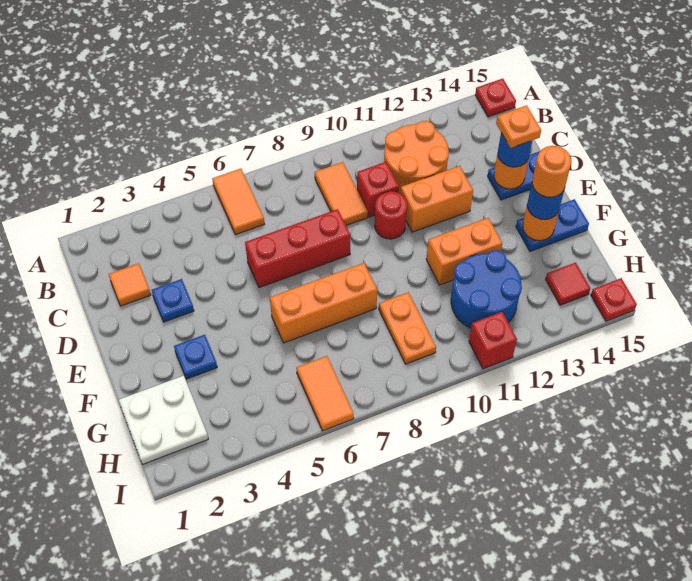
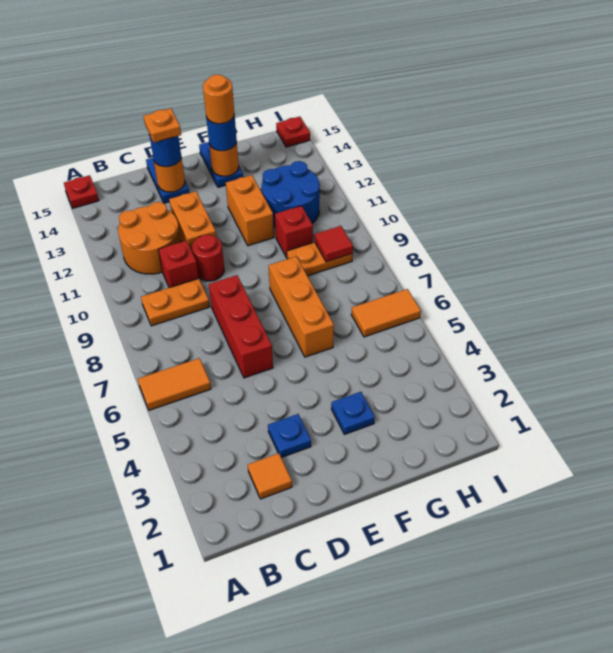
orange 1x2 tile [315,162,368,225] -> orange 1x2 plate [141,279,210,326]
white 2x2 plate [119,376,208,464] -> none
red 1x1 tile [546,263,590,305] -> red 1x1 tile moved to [315,226,353,262]
red 1x1 brick [469,312,517,369] -> red 1x1 brick moved to [275,206,313,258]

